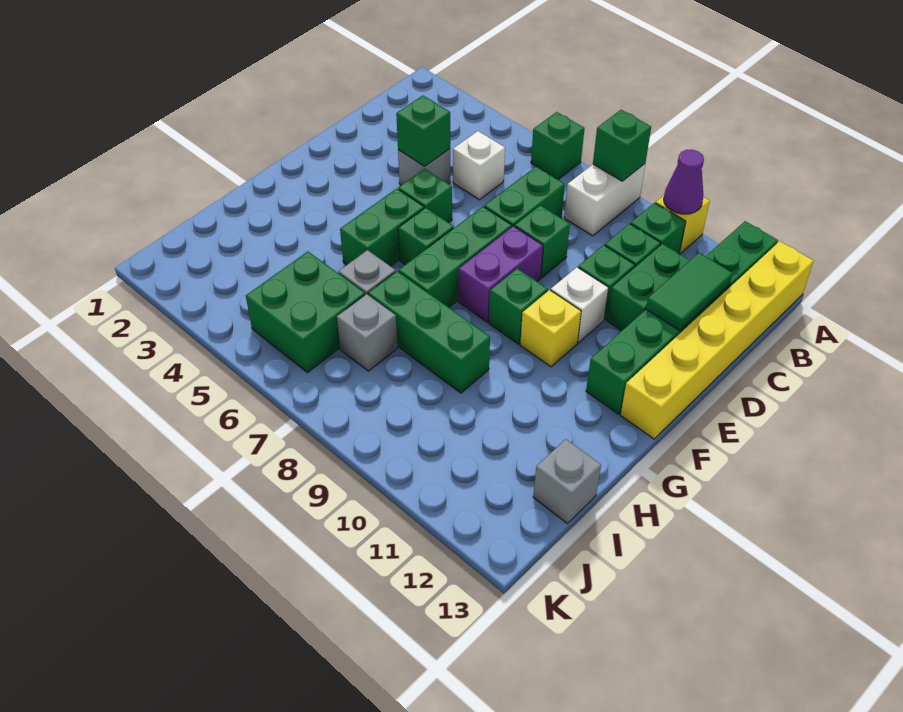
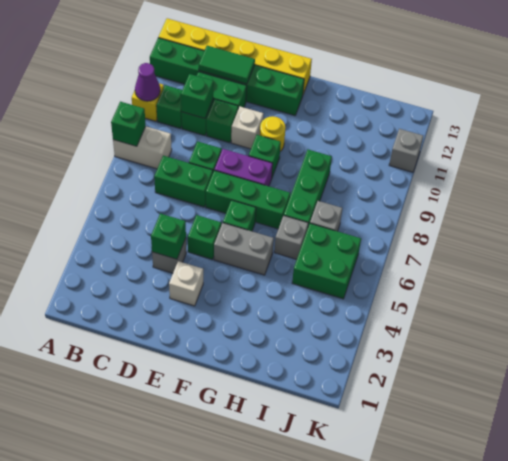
green 1x1 brick [531,112,585,179] -> green 1x1 brick moved to [181,74,213,118]
white 1x1 brick [453,131,505,200] -> white 1x1 brick moved to [169,261,203,306]
green 1x2 brick [340,189,424,266] -> grey 1x2 brick [214,223,274,275]
yellow 1x1 brick [520,290,581,367] -> yellow 1x1 round brick [260,116,285,151]
grey 1x1 brick [533,439,601,524] -> grey 1x1 brick moved to [389,129,423,172]

